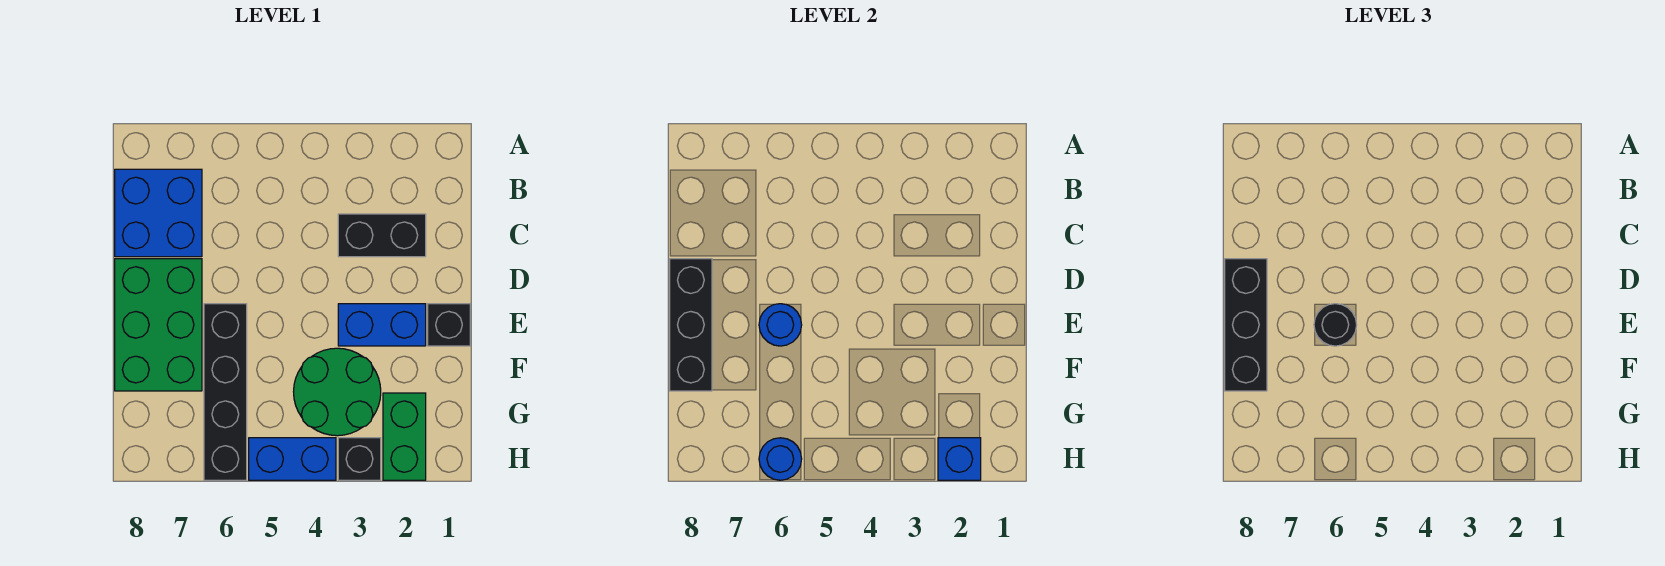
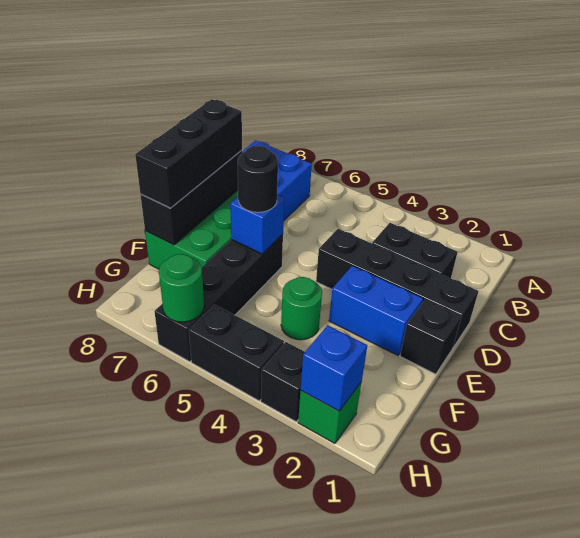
none -> black 1x4 brick [316,229,478,347]
blue 1x1 round brick [759,304,802,346] -> blue 1x1 brick [230,194,284,254]
green 2x2 round brick [294,348,381,436] -> green 1x1 round brick [281,277,322,340]
green 1x2 brick [383,393,426,480] -> green 1x1 brick [298,382,362,444]
blue 1x2 brick [249,438,336,480] -> black 1x2 brick [189,305,284,401]
blue 1x1 round brick [759,438,802,480] -> green 1x1 round brick [159,254,204,322]

